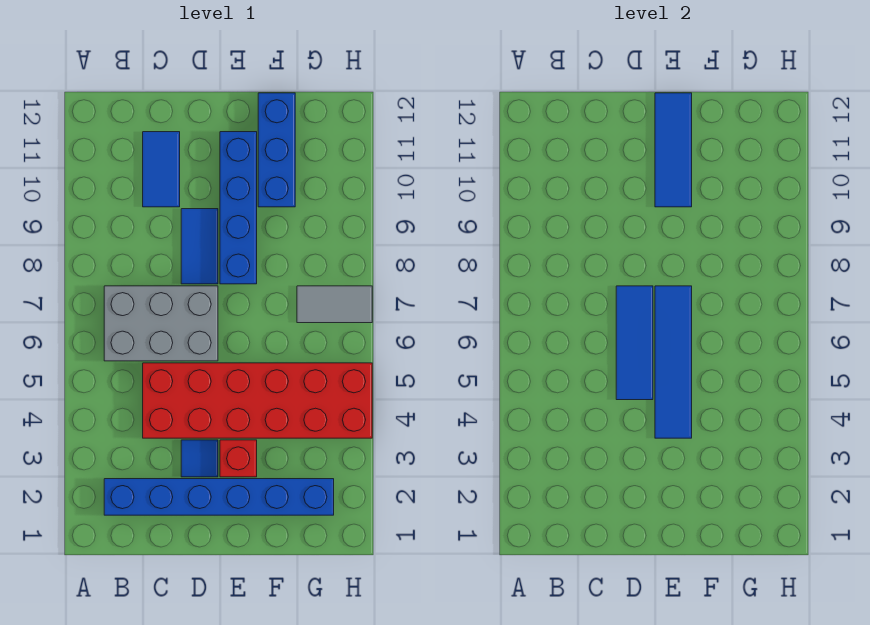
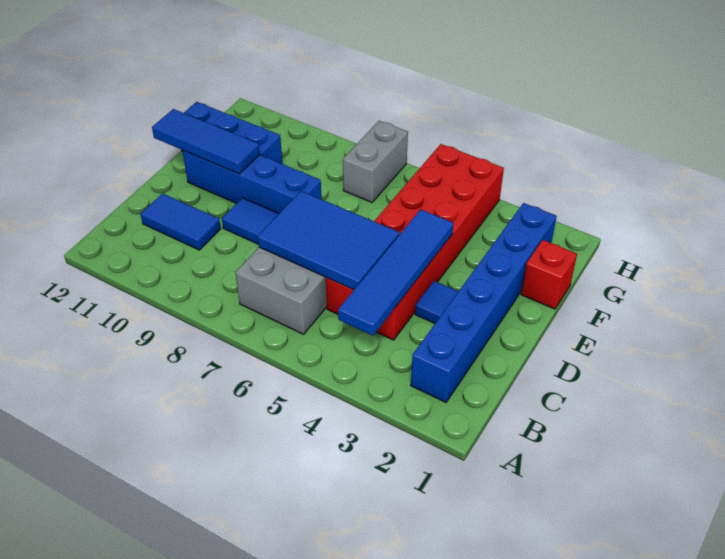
blue 1x3 tile [616,286,653,400] -> blue 2x3 tile [258,191,399,290]
red 1x1 brick [220,440,257,477] -> red 1x1 brick moved to [521,240,577,309]
blue 1x4 tile [655,286,692,438] -> blue 1x4 tile turned to [338,209,453,336]
grey 1x2 tile [297,286,372,323] -> grey 1x2 brick [343,121,408,202]

